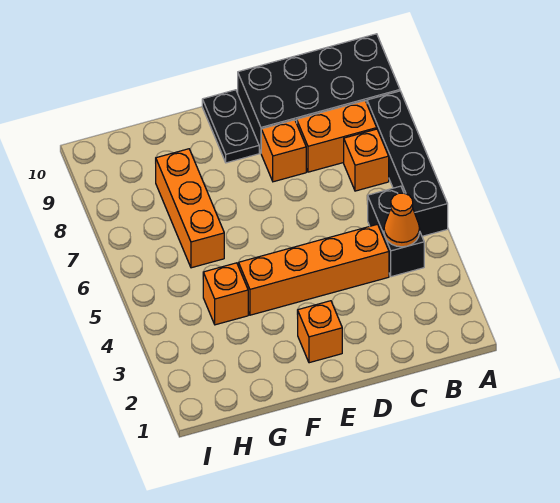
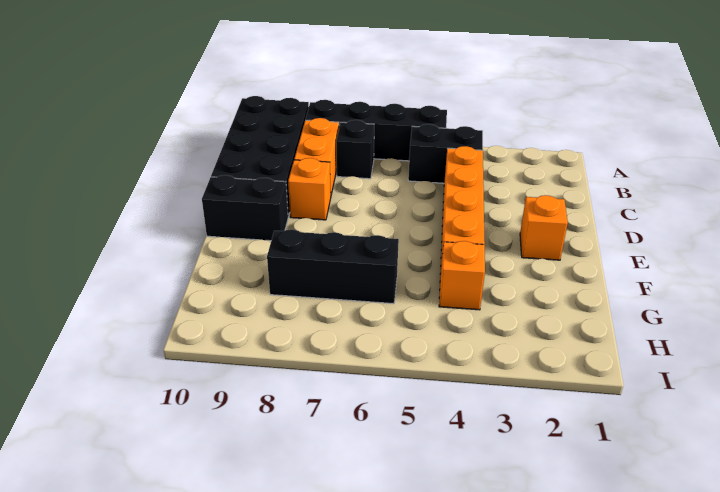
orange 1x1 cone [384,193,420,247] -> none
orange 1x1 brick [344,129,389,191] -> black 1x1 brick [337,120,374,179]
black 1x2 plate [202,90,259,163] -> black 1x2 brick [202,175,288,241]
orange 1x3 brick [155,149,224,268] -> black 1x3 brick [267,229,399,304]

